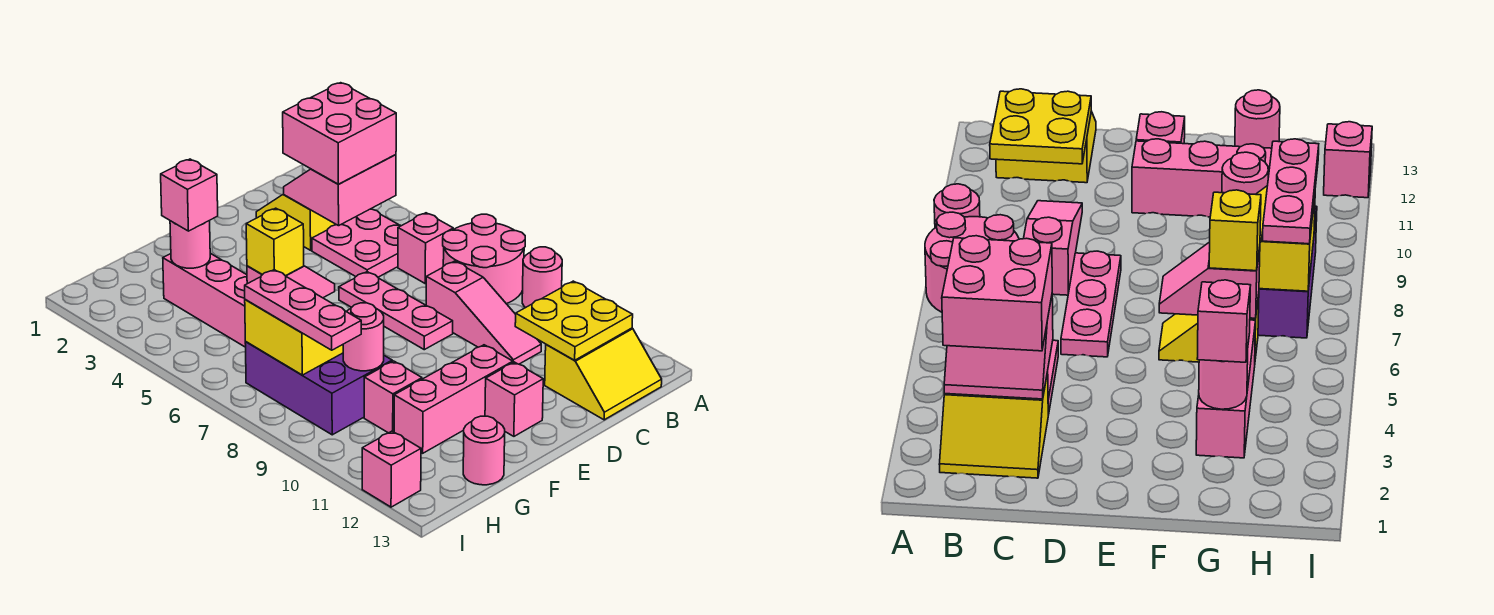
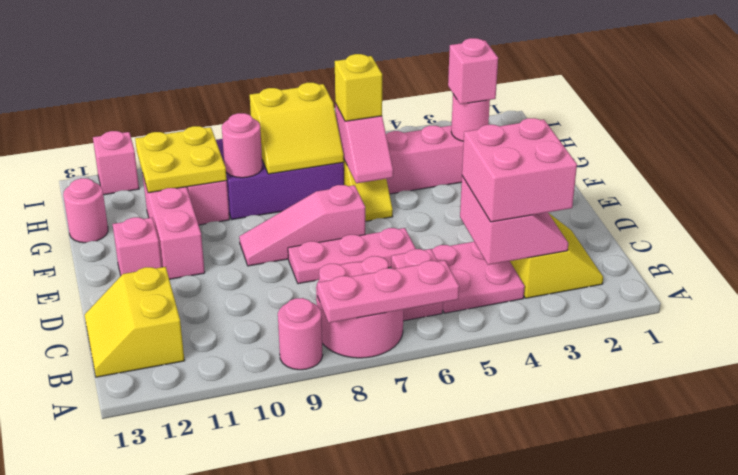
yellow 2x2 plate [515,281,633,360] -> yellow 2x2 plate moved to [135,126,227,193]
pink 1x3 slope [426,261,541,364] -> pink 1x3 slope moved to [239,185,365,266]
pink 1x3 plate [245,270,361,350] -> pink 1x3 plate moved to [317,260,459,323]

